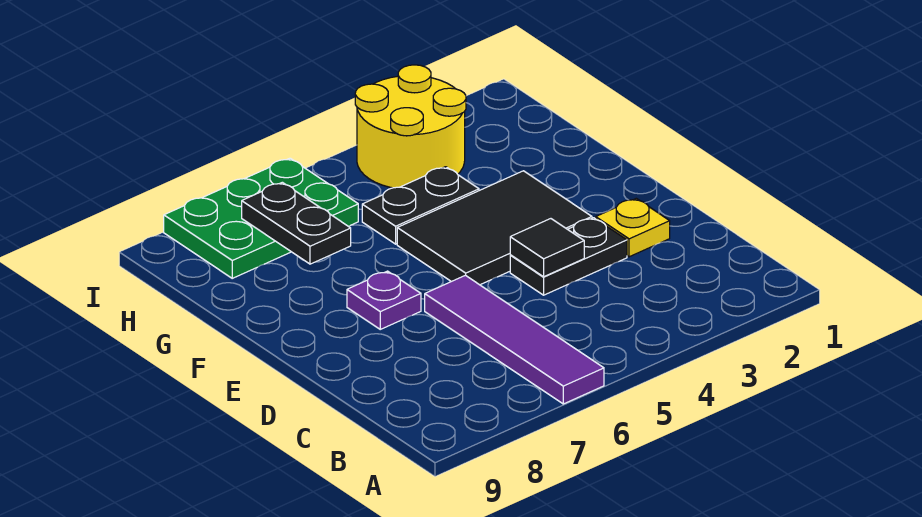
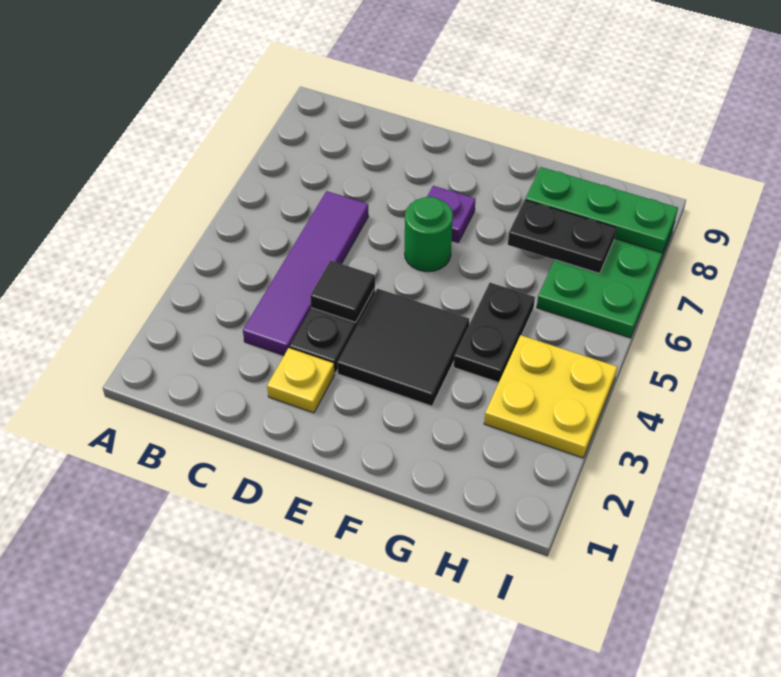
purple 1x4 tile [425,275,604,404] -> purple 1x4 tile turned to [243,191,369,355]
black 2x3 tile [397,171,592,285] -> black 2x2 tile [337,289,469,406]
none -> green 1x1 round brick [405,197,453,272]
none -> green 1x3 plate [525,167,678,253]
yellow 2x2 round brick [355,65,466,188] -> yellow 2x2 plate [484,335,617,458]

